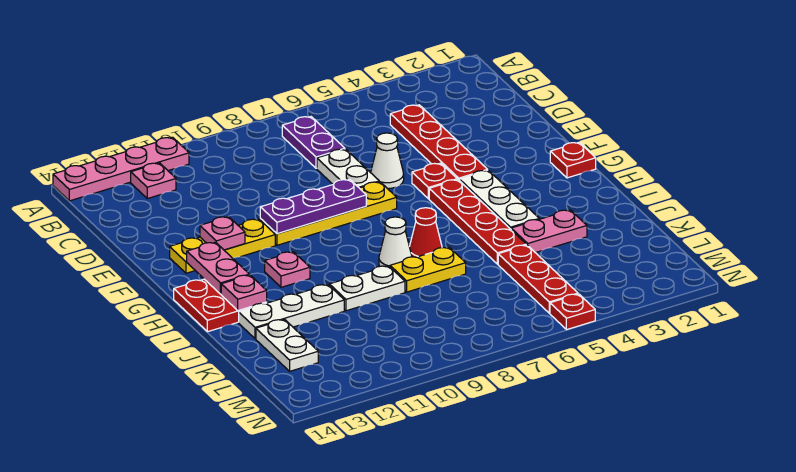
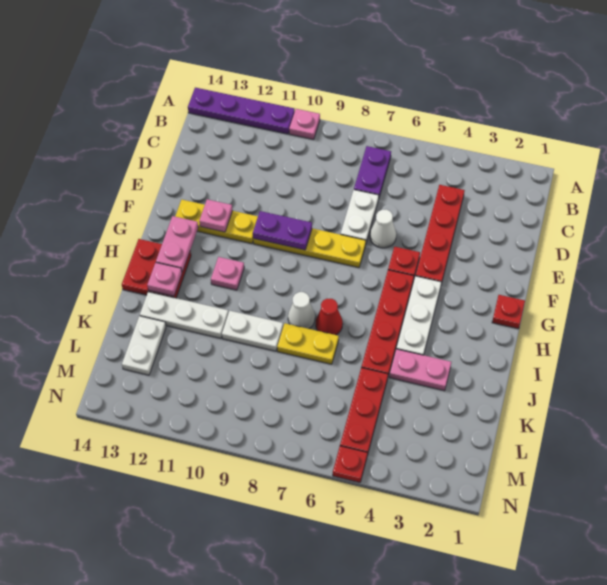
pink 1x4 plate [53,137,189,201] -> purple 1x4 plate [188,88,295,134]
pink 1x1 plate [131,163,176,199] -> pink 1x1 plate moved to [289,109,320,140]
purple 1x3 plate [260,179,366,234] -> purple 1x2 plate [253,211,312,250]

